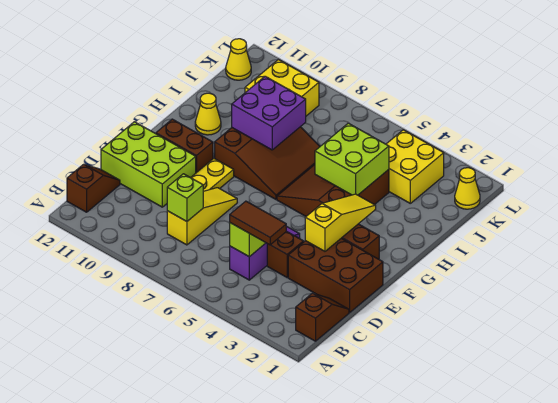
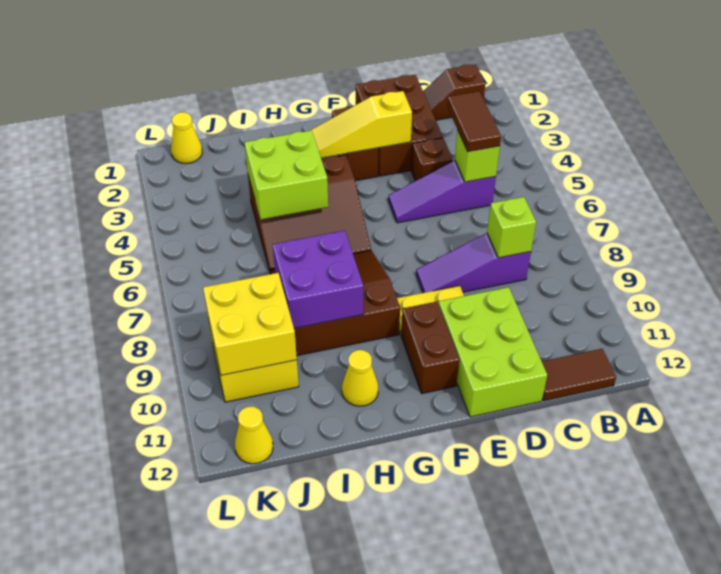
brown 1x2 slope [67,164,120,212] -> brown 1x2 tile [542,349,616,401]
yellow 1x3 slope [167,188,237,245] -> purple 1x3 slope [416,233,531,293]
yellow 2x2 brick [386,130,444,203] -> yellow 2x2 brick moved to [203,273,297,375]

